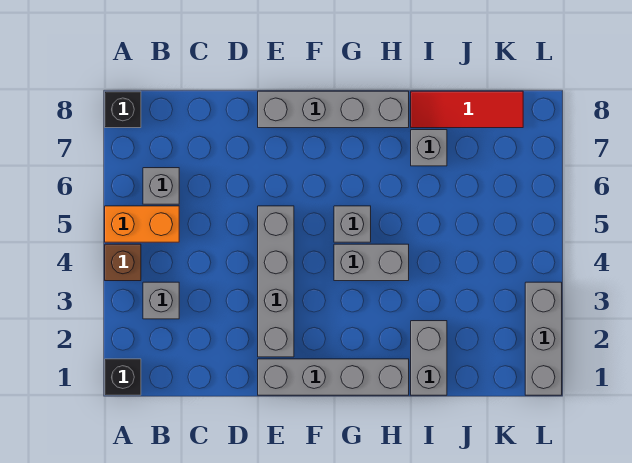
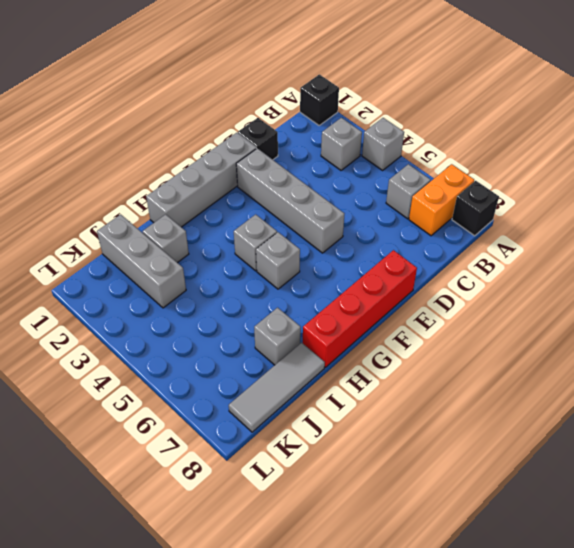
brown 1x1 brick [105,244,141,281] -> grey 1x1 brick [362,118,404,170]
orange 1x2 brick [105,206,179,242] -> orange 1x2 brick moved to [409,164,474,236]
none -> black 1x1 brick [238,118,278,160]
grey 1x4 brick [258,91,409,128] -> red 1x4 brick [303,250,417,367]
grey 1x2 brick [334,244,409,281] -> grey 1x1 brick [234,214,277,271]
grey 1x2 brick [411,321,447,395] -> grey 1x1 brick [143,214,189,263]
red 1x3 tile [411,91,523,128] -> grey 1x3 tile [229,343,325,432]
grey 1x3 brick [525,282,562,395] -> grey 1x3 brick moved to [97,214,186,308]

